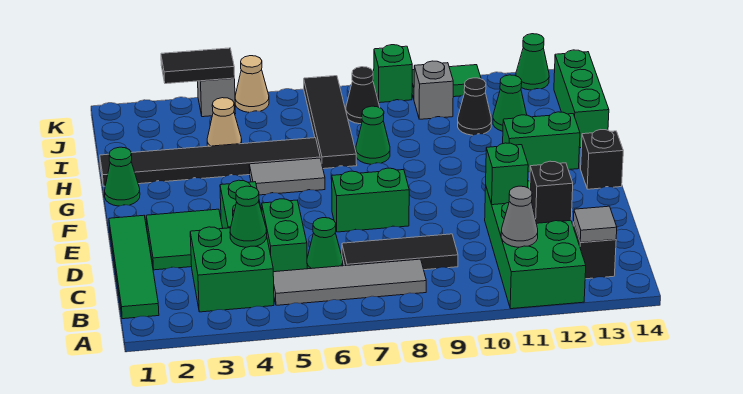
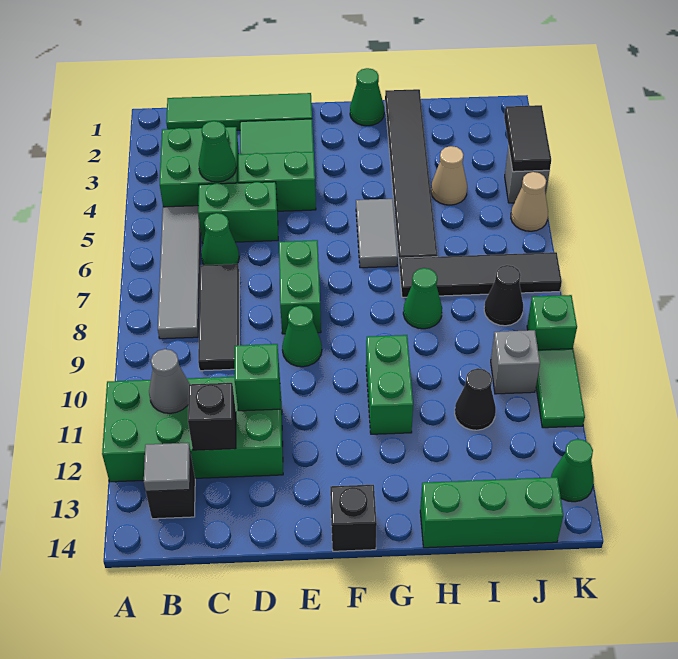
green 1x2 brick [503,112,580,172] -> green 1x2 brick moved to [366,335,413,434]
green 1x1 cone [493,75,527,131] -> green 1x1 cone moved to [282,306,322,367]

